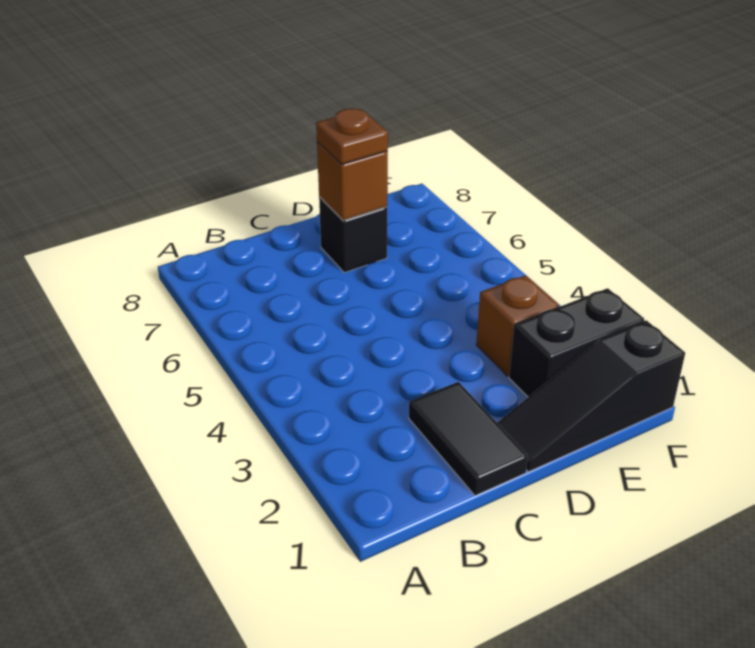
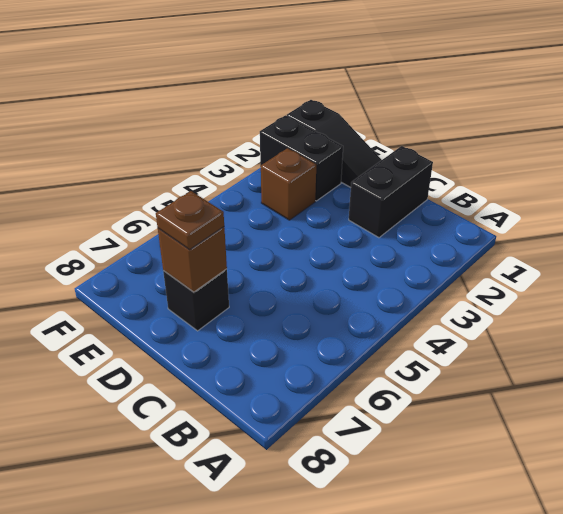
black 1x2 tile [409,382,528,496] -> black 1x2 brick [349,146,433,238]

